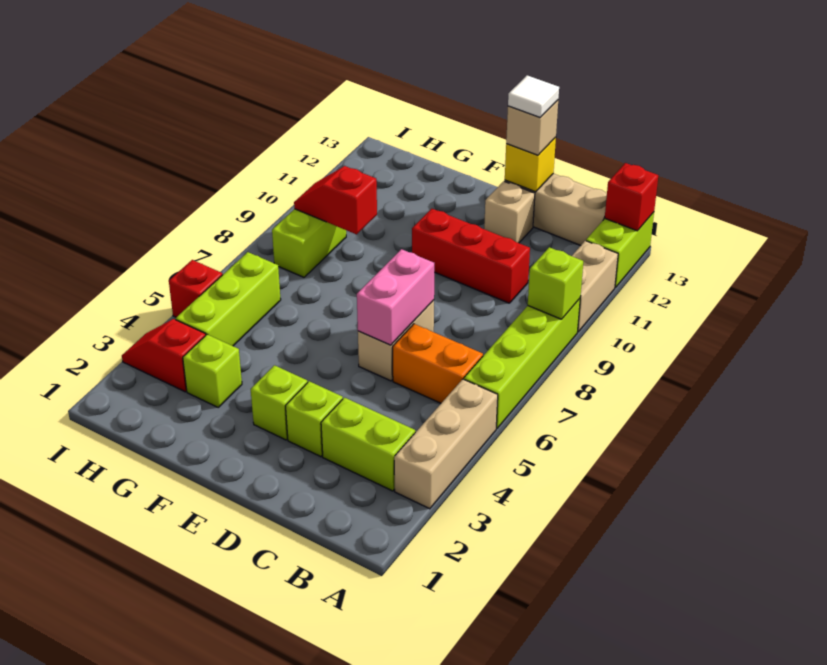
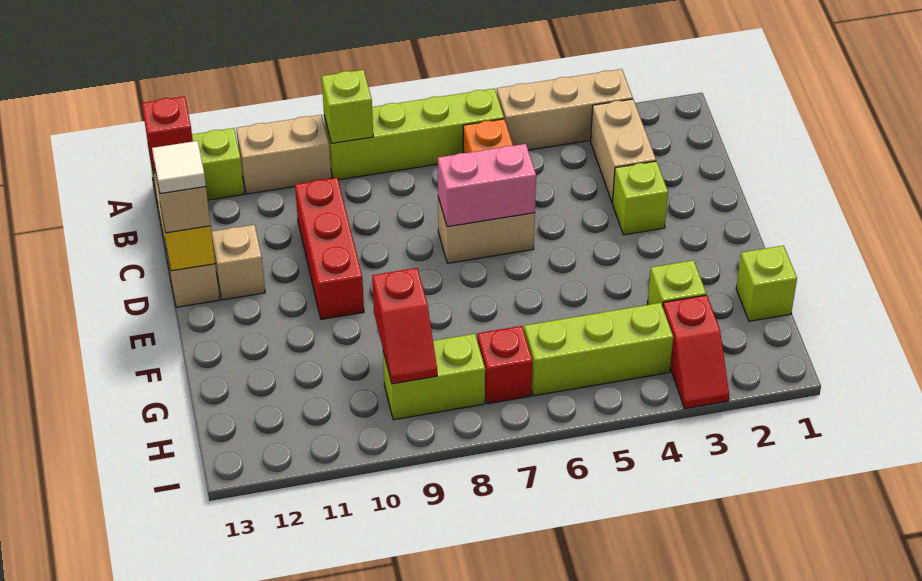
lime 1x2 brick [321,397,415,491] -> tan 1x2 brick [591,99,656,203]
lime 1x1 brick [251,365,308,440] -> lime 1x1 brick moved to [736,246,797,321]
red 1x1 brick [169,260,222,317] -> red 1x1 brick moved to [477,326,533,404]

